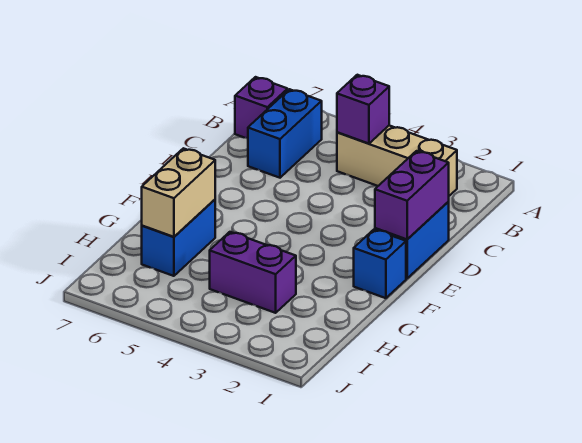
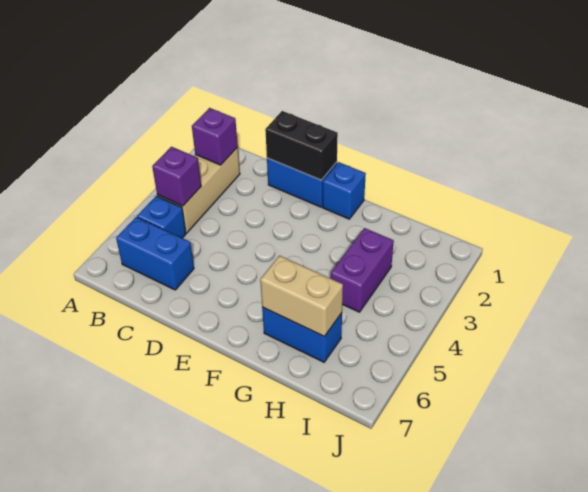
none -> blue 1x1 brick [137,196,186,238]
purple 1x1 brick [235,77,288,139] -> purple 1x1 brick moved to [192,108,238,165]
purple 1x2 brick [375,151,449,239] -> black 1x2 brick [265,111,338,180]

